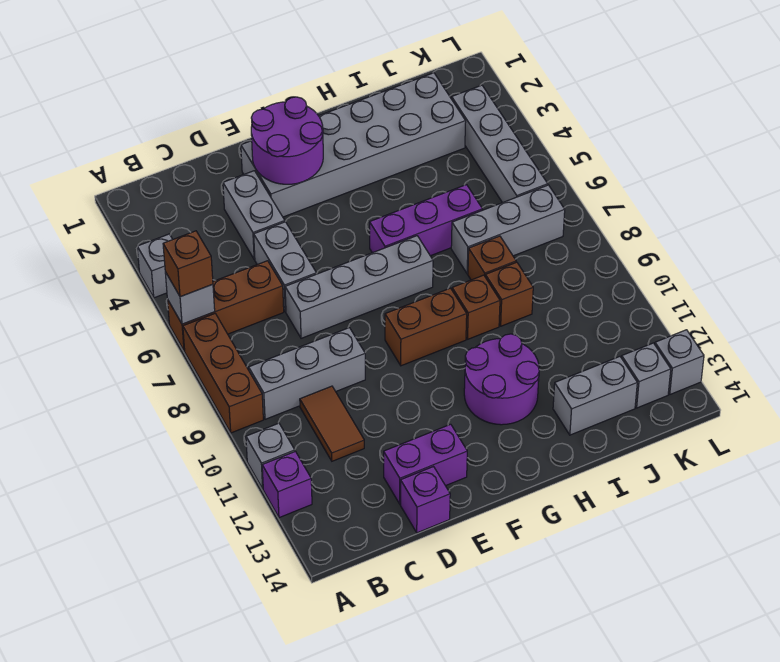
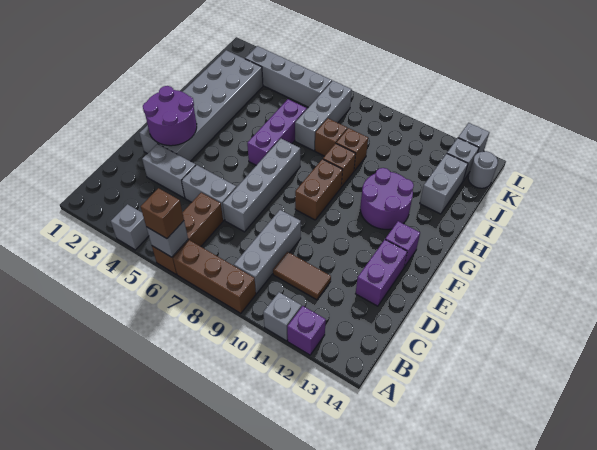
purple 1x1 brick [400,467,450,533] -> purple 1x1 brick moved to [385,221,420,267]
none -> grey 1x1 round brick [468,151,498,188]

